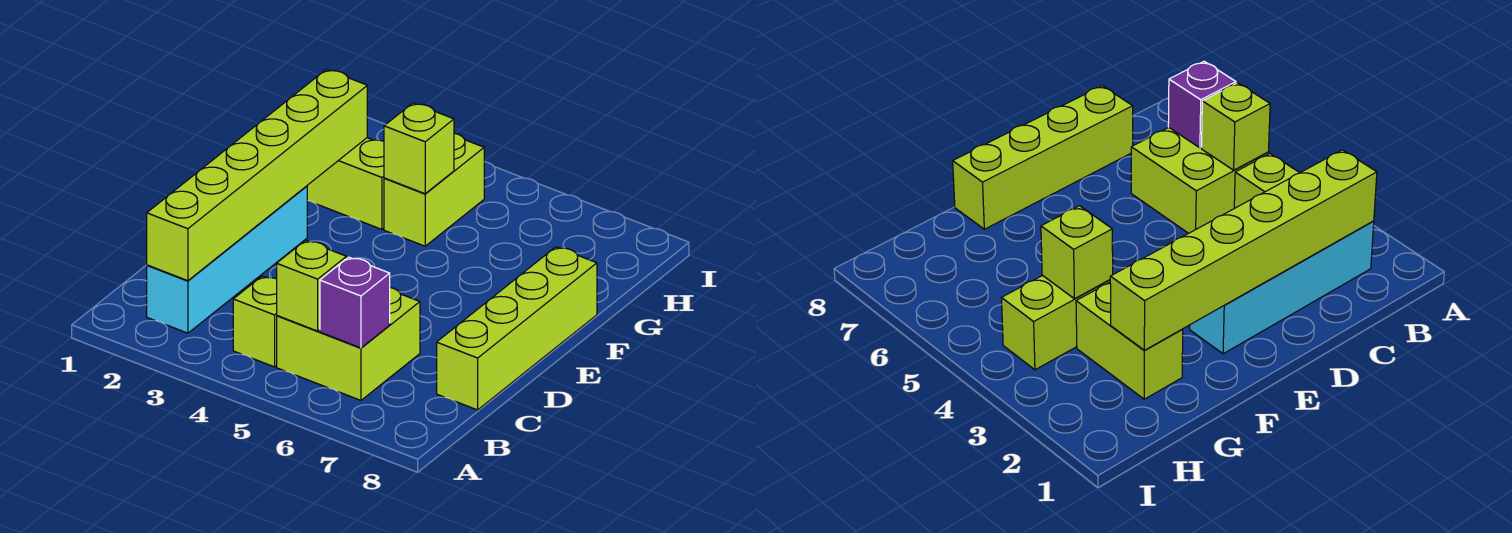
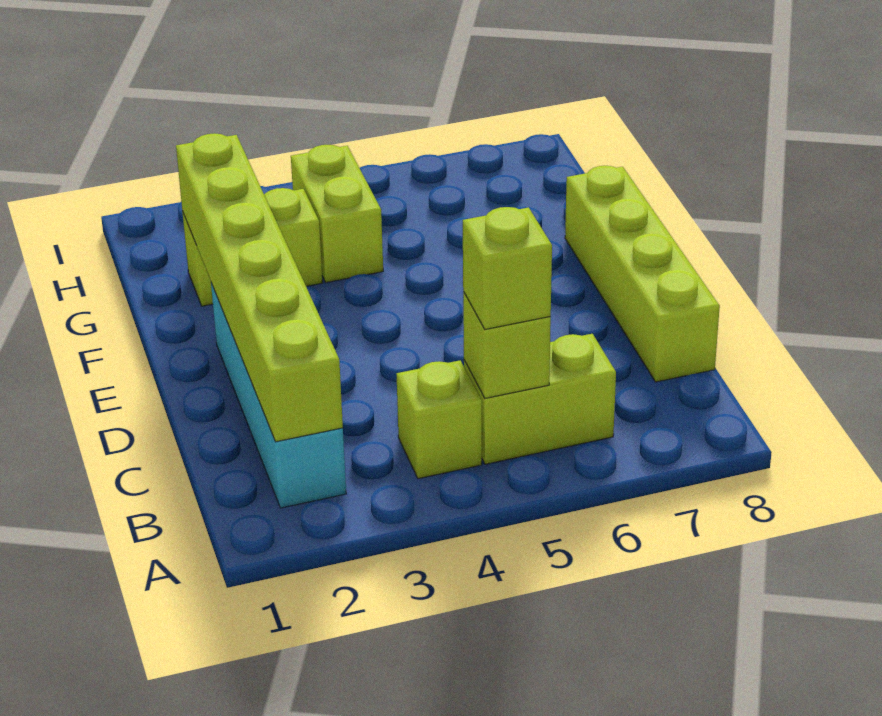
lime 2x2 brick [277,288,420,400] -> lime 1x2 brick [464,334,616,464]
purple 1x1 brick [320,257,390,348] -> none
lime 1x1 brick [384,103,454,194] -> lime 1x1 brick moved to [463,207,552,329]

